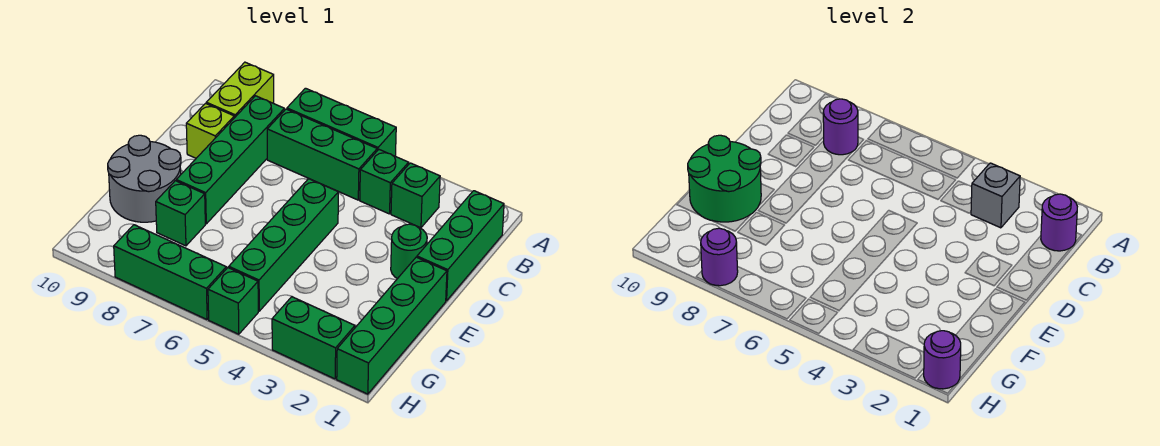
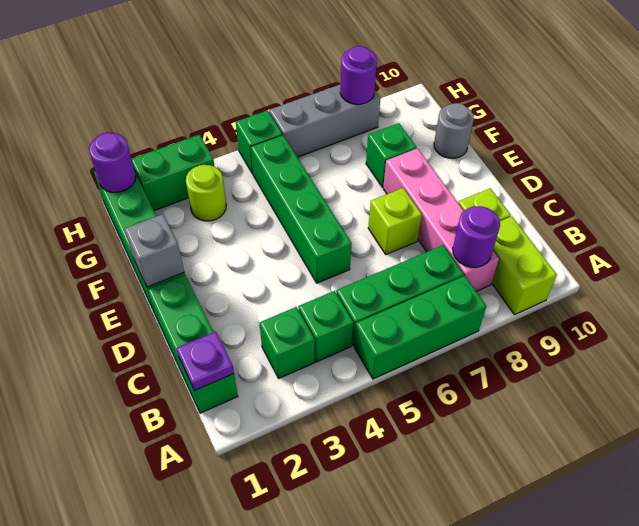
purple 1x1 round brick [1041,194,1077,251] -> purple 1x1 plate [176,332,234,391]
grey 1x1 brick [971,163,1020,228] -> grey 1x1 brick moved to [125,214,184,287]
green 1x4 brick [176,96,284,224] -> pink 1x4 brick [383,148,499,291]
green 1x1 round brick [391,224,427,279] -> none
none -> lime 1x1 brick [368,188,422,254]
grey 2x2 round brick [108,135,181,222] -> grey 1x1 round brick [434,103,474,158]
green 2x2 round brick [688,135,761,222] -> none
none -> lime 1x1 round brick [186,165,226,221]
green 1x3 brick [114,225,226,319] -> grey 1x3 brick [269,84,381,157]

